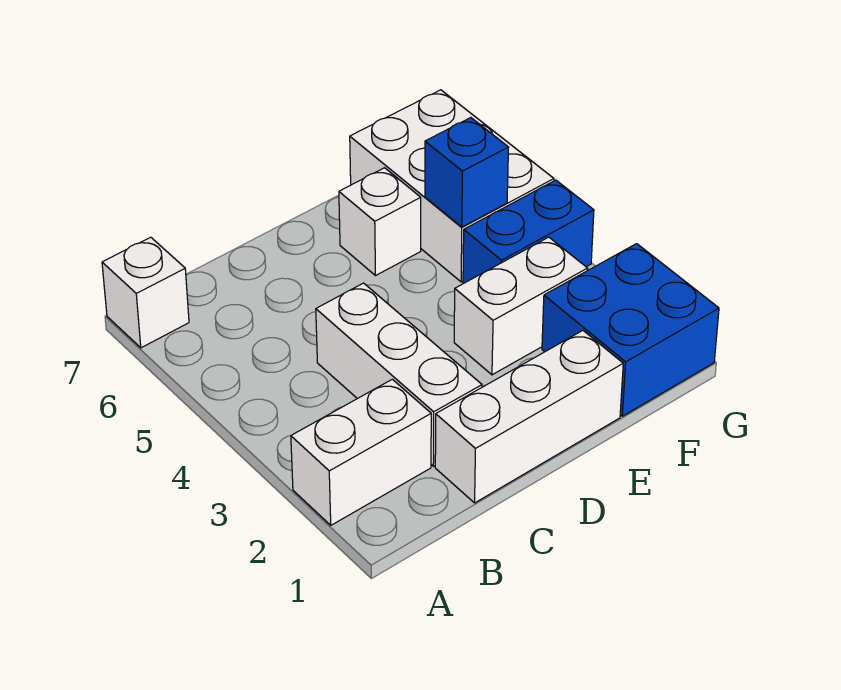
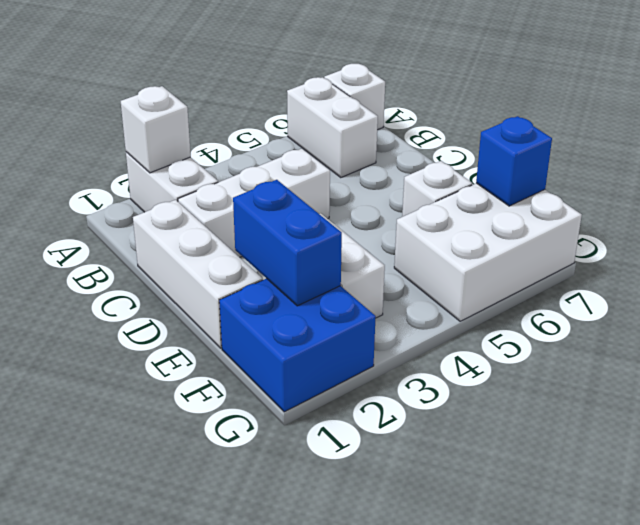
none -> white 1x1 brick [121,86,191,173]
none -> white 1x2 brick [287,77,378,178]
blue 1x2 brick [463,180,594,284] -> blue 1x2 brick moved to [233,180,342,306]
blue 1x1 brick [425,118,509,227] -> blue 1x1 brick moved to [476,116,552,206]

